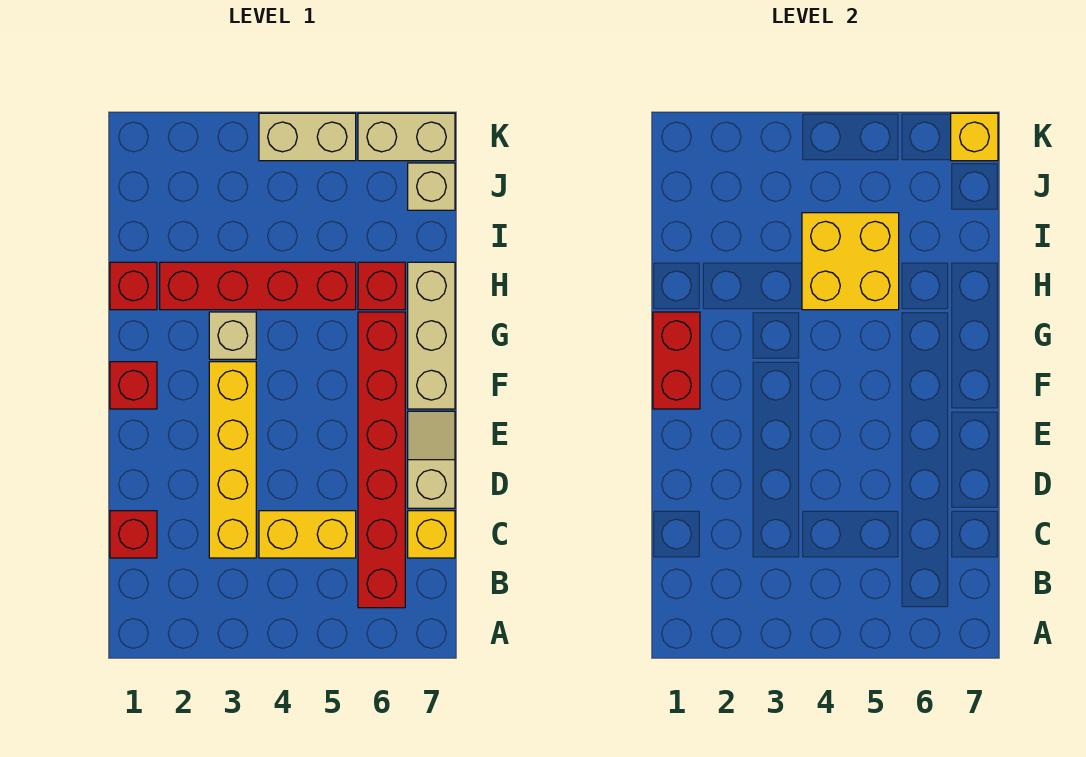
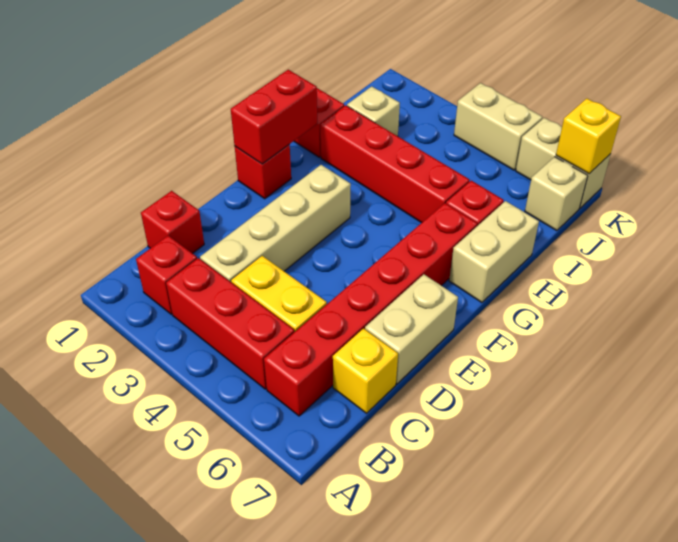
none -> red 1x1 brick [136,236,197,314]
none -> red 1x3 brick [166,258,294,389]
yellow 1x4 brick [209,362,256,558] -> tan 1x4 brick [200,165,351,282]
tan 1x2 slope [408,411,455,508] -> tan 1x2 brick [365,274,458,384]
tan 1x3 brick [408,262,455,409] -> tan 1x2 brick [449,201,539,303]
tan 1x1 brick [209,312,256,359] -> tan 1x1 brick moved to [347,86,400,136]
yellow 2x2 brick [802,213,899,310] -> none

